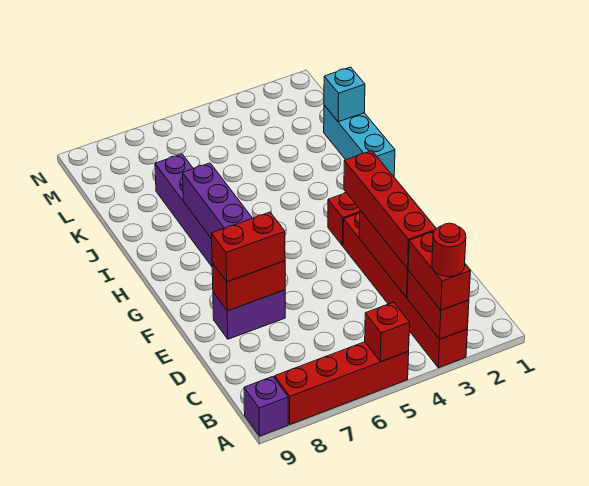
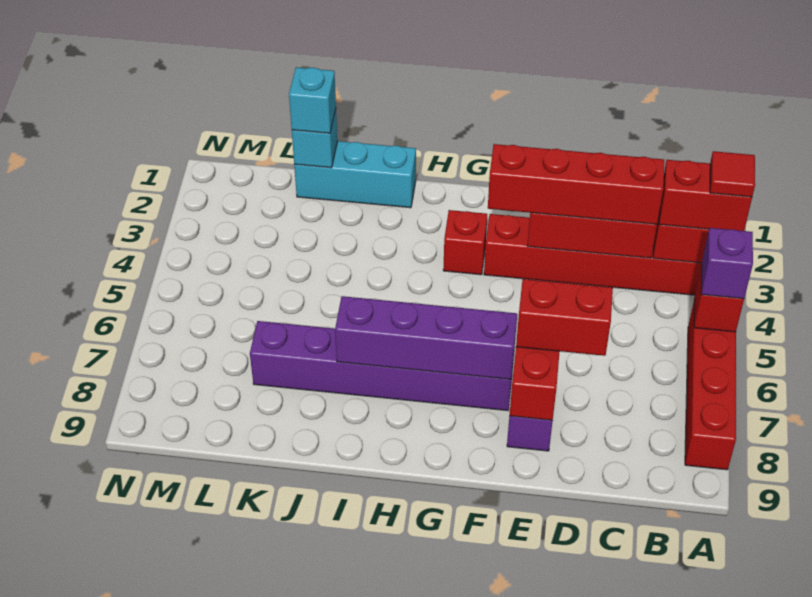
red 1x1 round brick [432,223,466,277] -> red 1x1 tile [710,151,755,197]
purple 1x1 brick [244,377,288,436] -> purple 1x1 brick moved to [701,228,753,299]
red 1x2 brick [211,212,285,282] -> red 1x2 brick turned to [516,279,613,356]
none -> cyan 1x1 brick [289,67,336,133]

